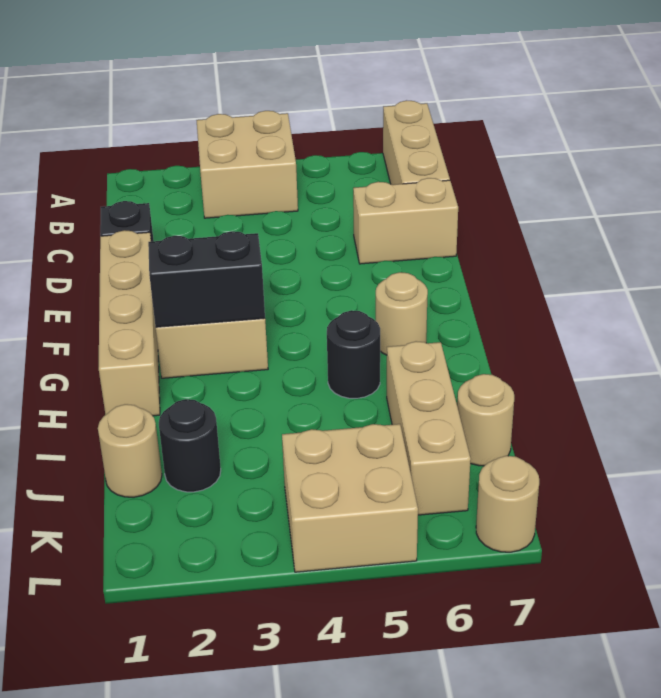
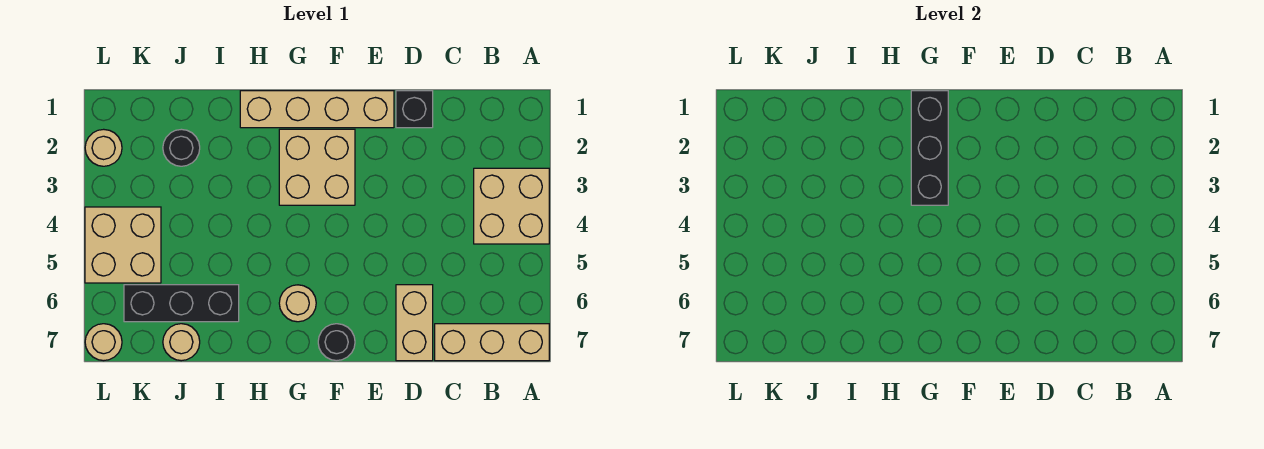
black 1x2 brick [148,231,265,327] -> black 1x3 brick [911,91,948,205]
black 1x1 round brick [327,310,380,398] -> black 1x1 round brick moved to [318,324,355,361]
tan 1x3 brick [387,341,471,515] -> black 1x3 brick [124,285,239,322]
tan 1x1 round brick [98,404,162,497] -> tan 1x1 round brick moved to [85,129,122,166]

